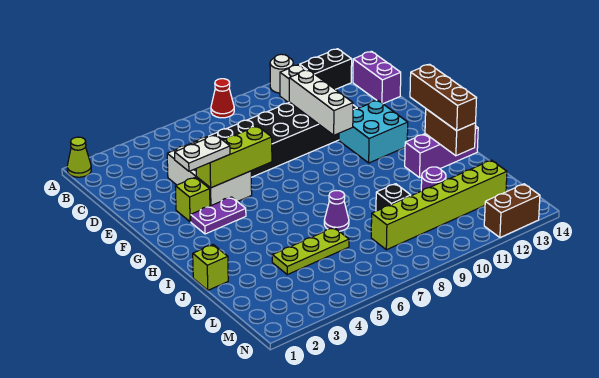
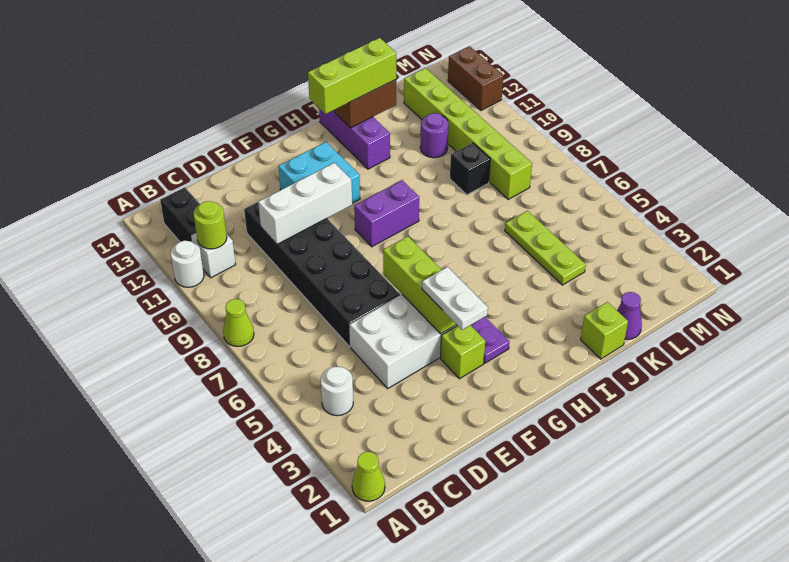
red 1x1 cone [211,79,234,118] -> lime 1x1 cone [223,299,254,346]
none -> white 1x1 round brick [321,367,353,416]
none -> lime 1x1 round brick [194,201,227,249]
purple 1x2 brick [353,51,401,104] -> purple 1x2 brick moved to [354,180,419,247]
brown 1x3 brick [410,64,476,131] -> lime 1x3 brick [308,38,396,114]
purple 1x1 cone [324,191,349,231] -> purple 1x1 cone moved to [617,292,642,339]

